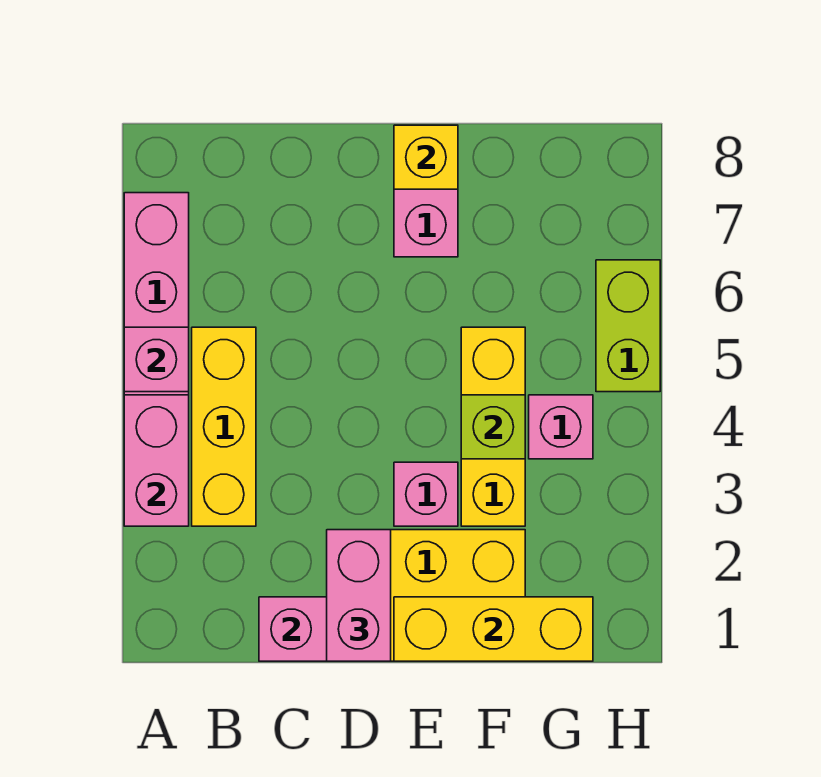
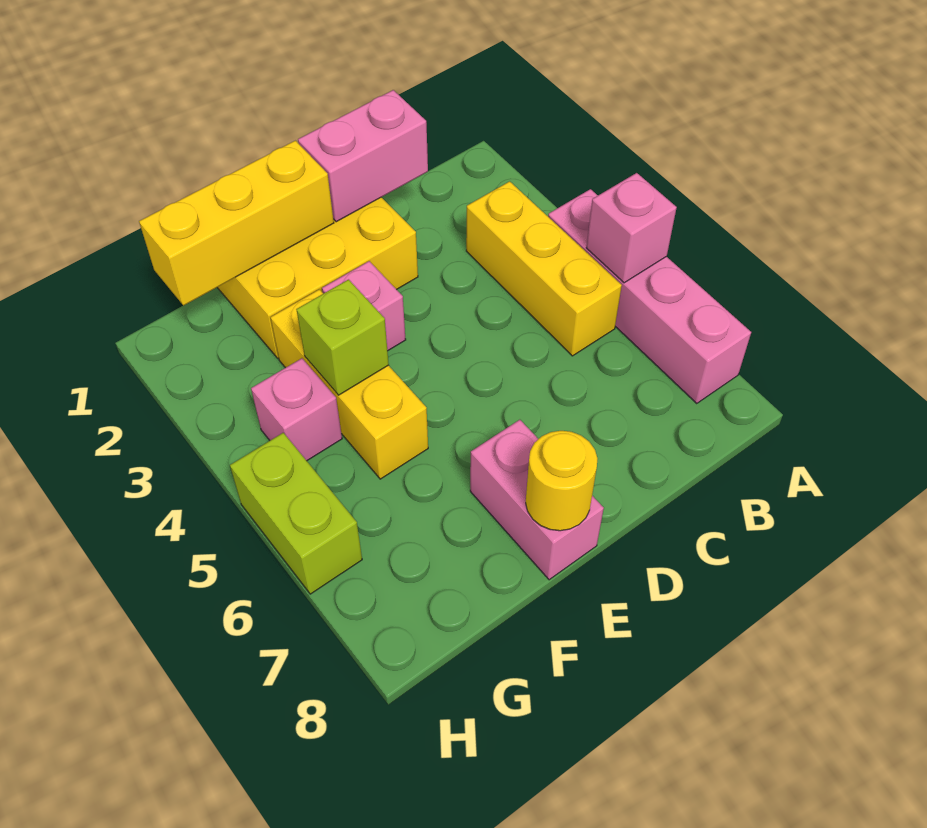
pink 1x2 brick [124,395,189,526] -> none
pink 1x2 brick [327,530,391,661] -> none
yellow 1x1 brick [394,125,458,189] -> yellow 1x1 round brick [526,431,598,531]

